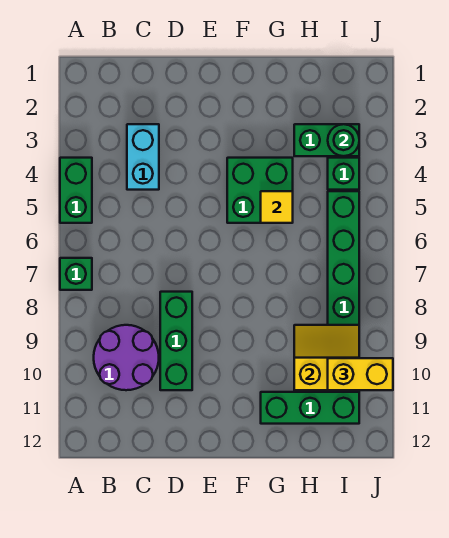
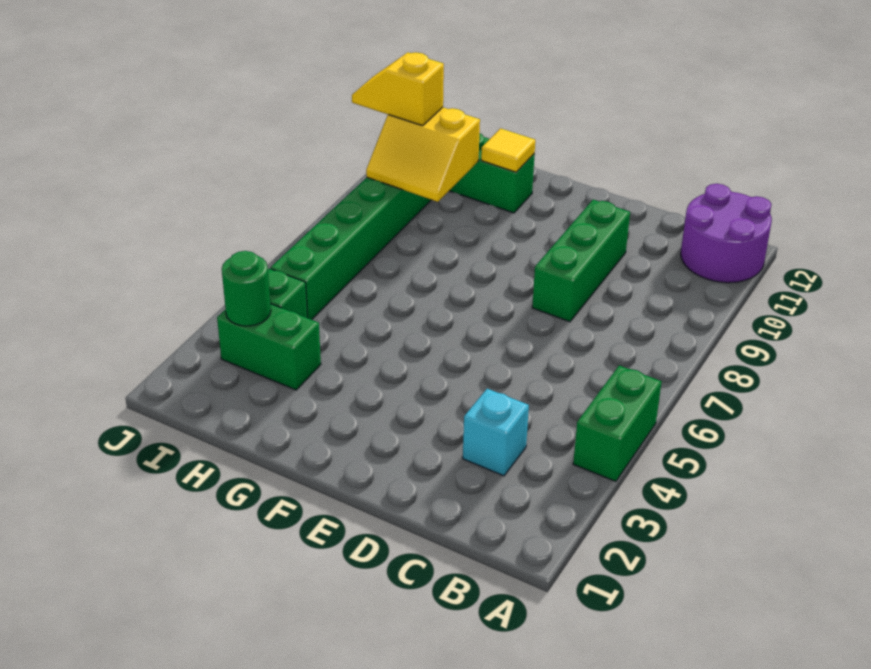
green 1x1 brick [60,258,92,290] -> none
purple 2x2 round brick [94,325,159,390] -> purple 2x2 round brick moved to [681,184,772,283]
cyan 1x2 brick [127,124,159,190] -> cyan 1x1 brick [463,389,529,476]
green 2x2 brick [227,158,293,223] -> none
yellow 1x1 tile [261,191,293,223] -> yellow 1x1 tile moved to [481,128,535,172]
yellow 1x2 brick [328,358,393,390] -> yellow 1x2 slope [352,52,444,126]

